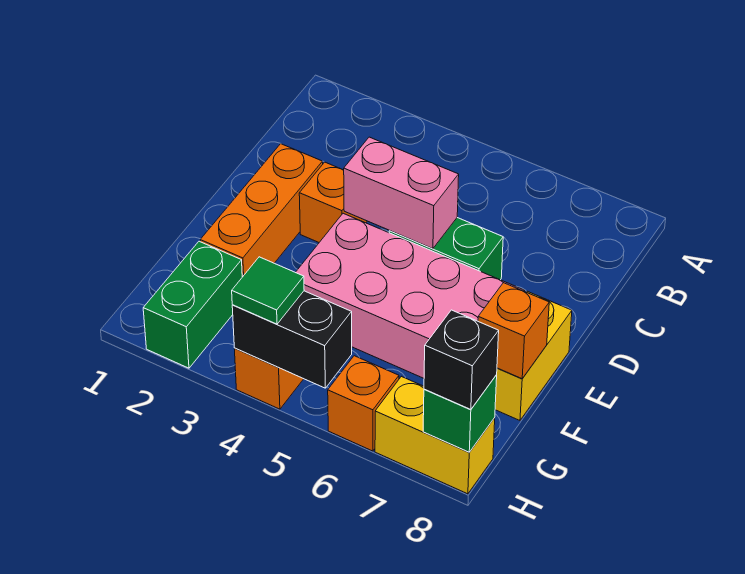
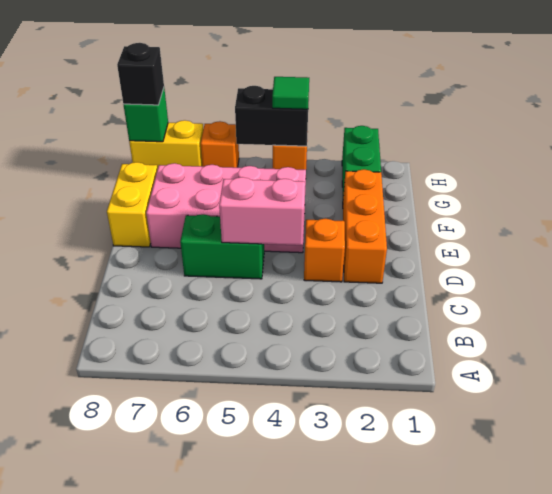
orange 1x1 brick [478,283,549,379] -> none

